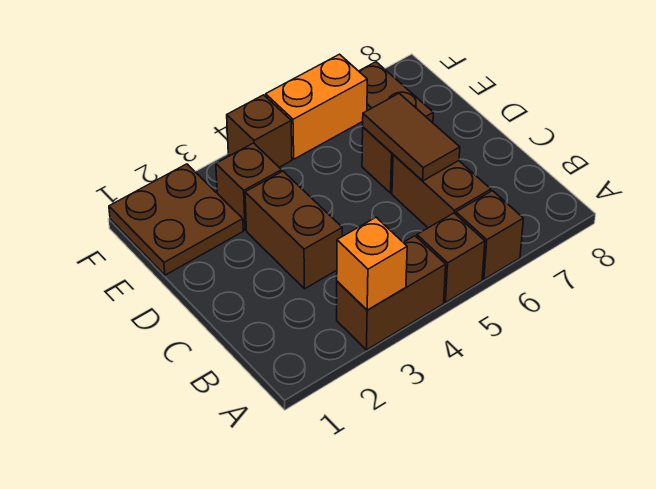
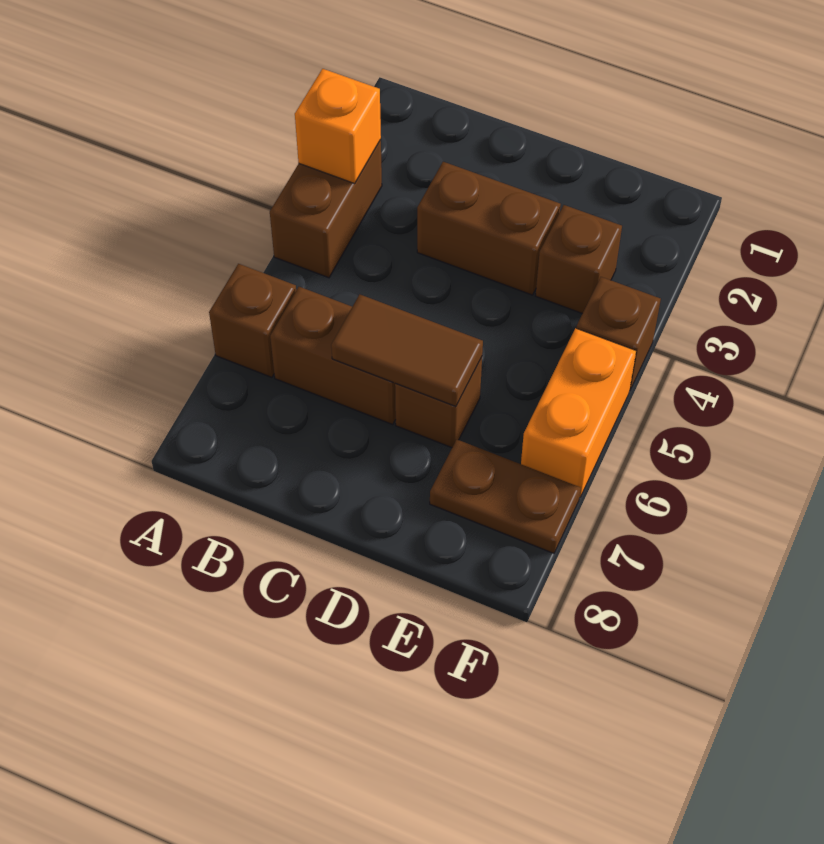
brown 1x1 brick [417,213,485,303] -> none
brown 2x2 plate [109,164,243,275] -> none

